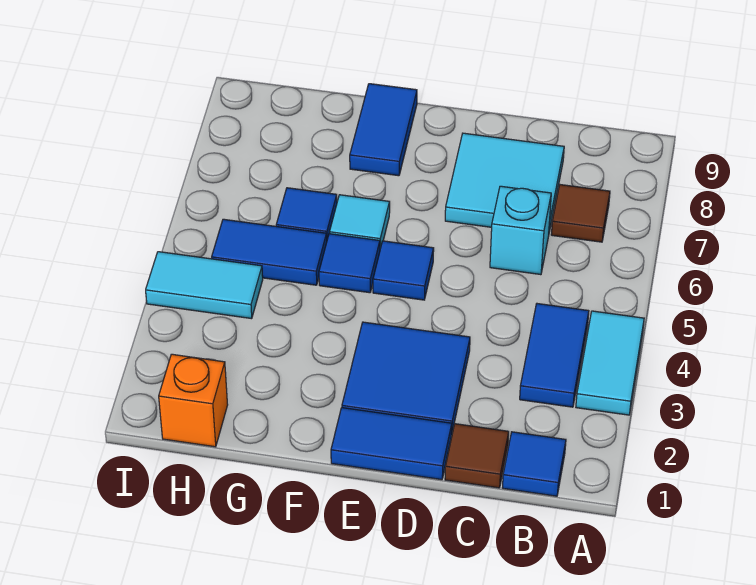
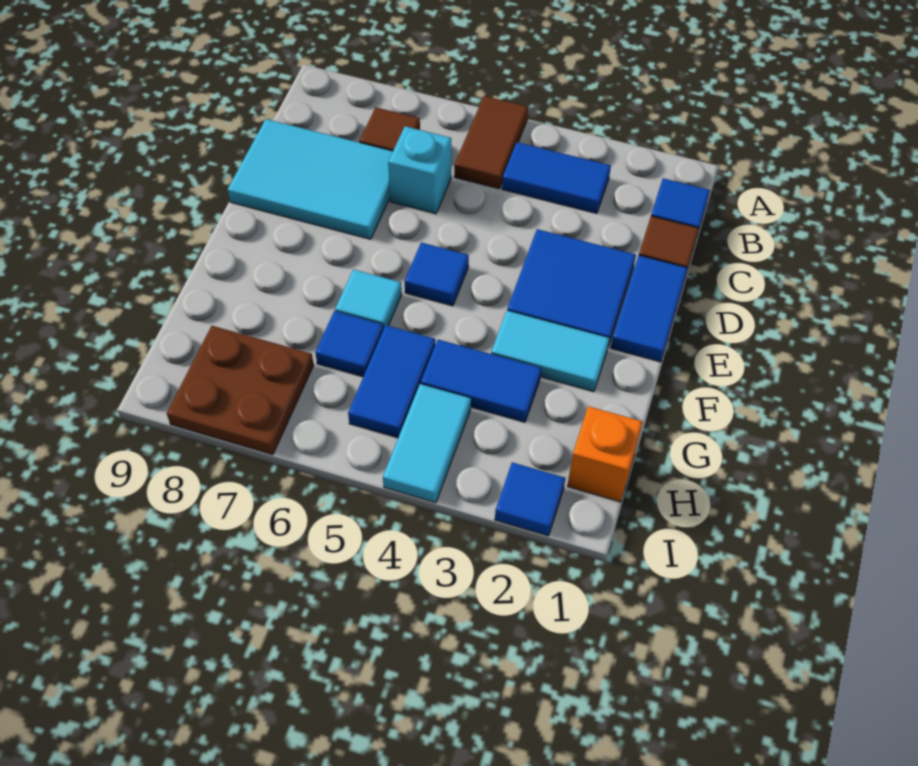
cyan 1x2 tile [576,311,644,415] -> cyan 1x2 tile moved to [491,311,610,392]
none -> brown 1x2 tile [454,96,528,189]
cyan 2x2 tile [445,133,564,232] -> cyan 2x3 tile [228,119,393,239]
blue 1x1 tile [319,234,380,293] -> blue 1x1 tile moved to [495,462,565,536]
blue 1x2 tile [350,84,417,176] -> blue 1x2 tile moved to [421,340,541,422]
none -> brown 2x2 plate [167,326,314,455]

